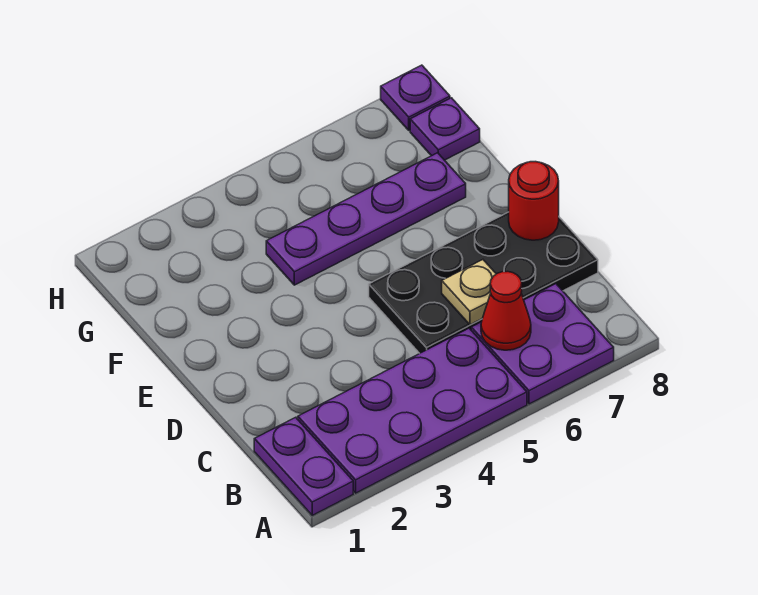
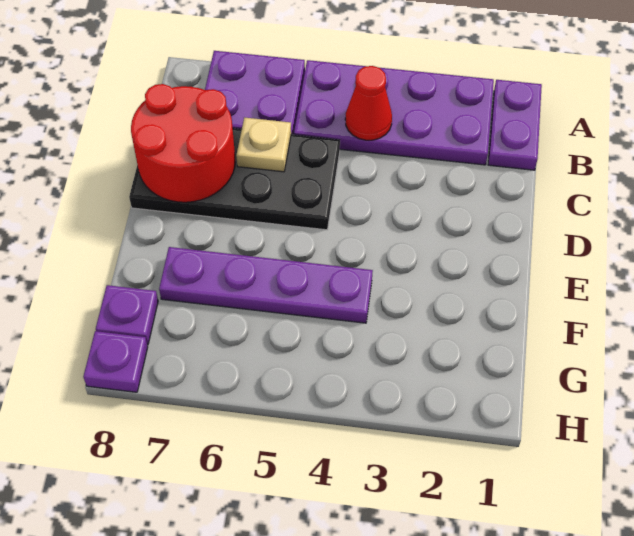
red 1x1 cone [481,271,531,350] -> red 1x1 cone moved to [345,66,392,140]
red 1x1 round brick [509,162,559,240] -> red 2x2 round brick [131,84,235,202]

